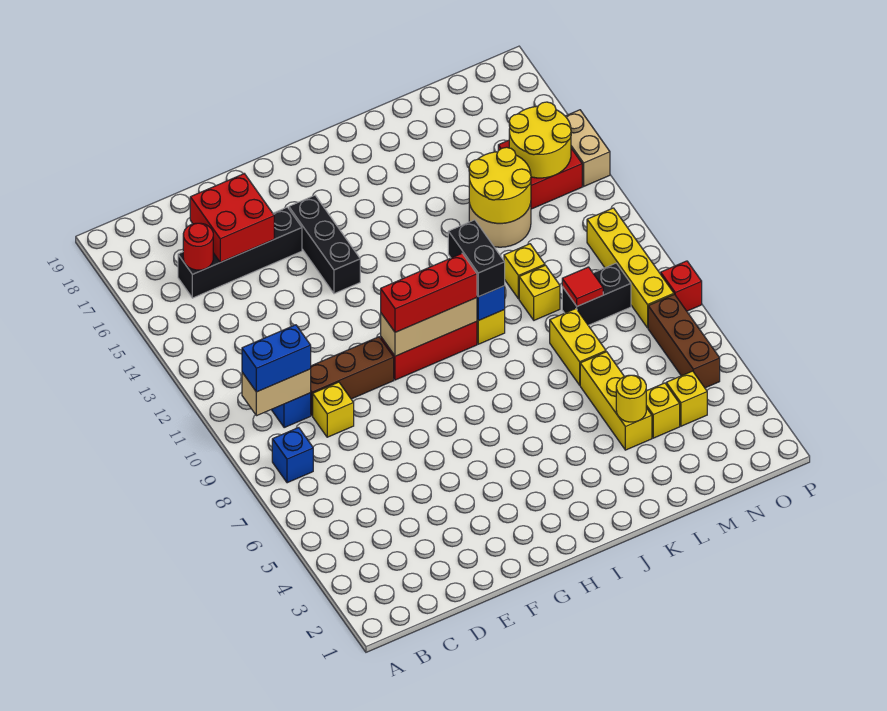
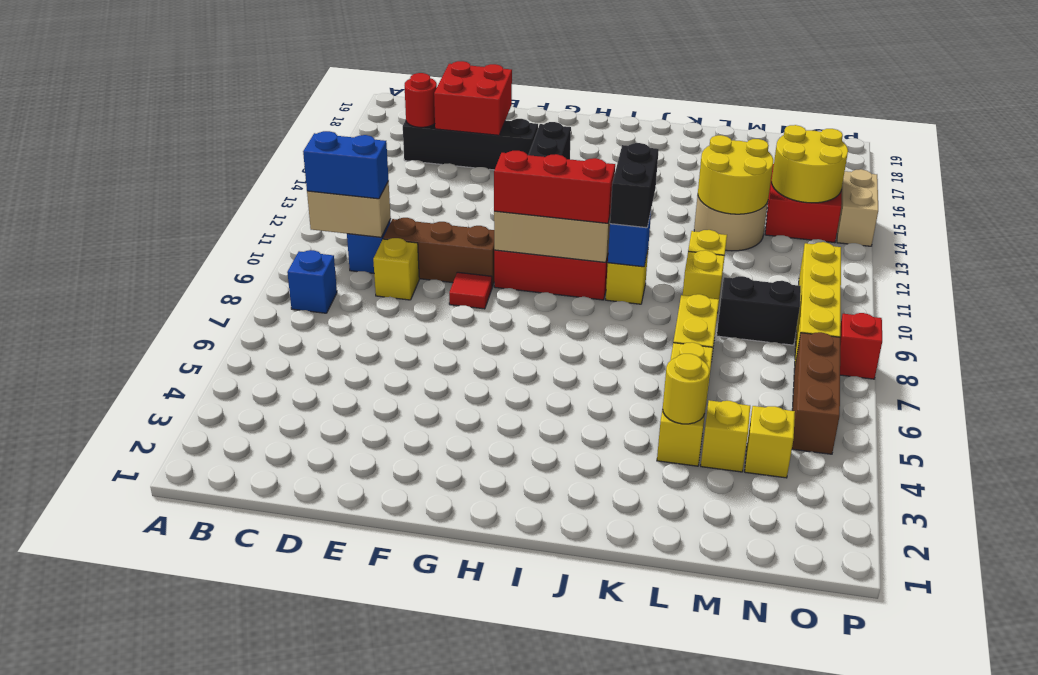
red 1x1 tile [562,267,603,306] -> red 1x1 tile moved to [449,272,492,309]

